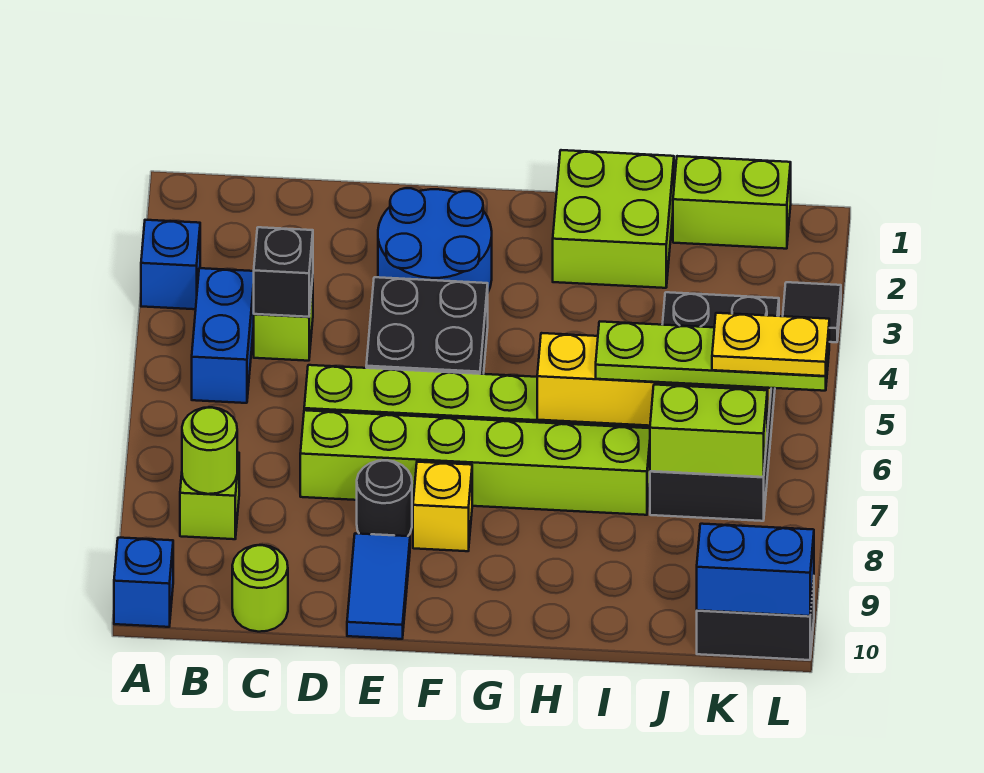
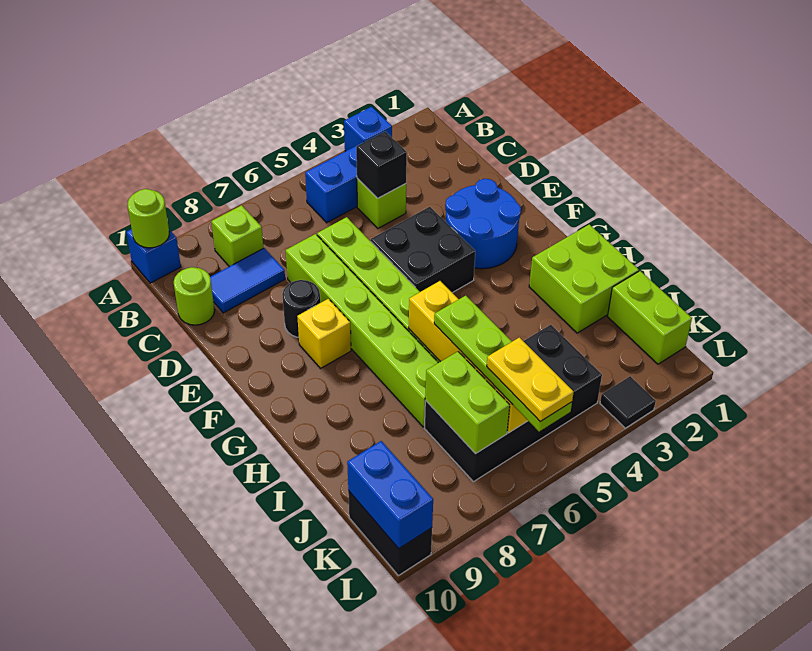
lime 1x1 round brick [182,407,237,494] -> lime 1x1 round brick moved to [127,189,169,248]
blue 1x2 tile [347,533,410,639] -> blue 1x2 tile moved to [210,248,285,313]

